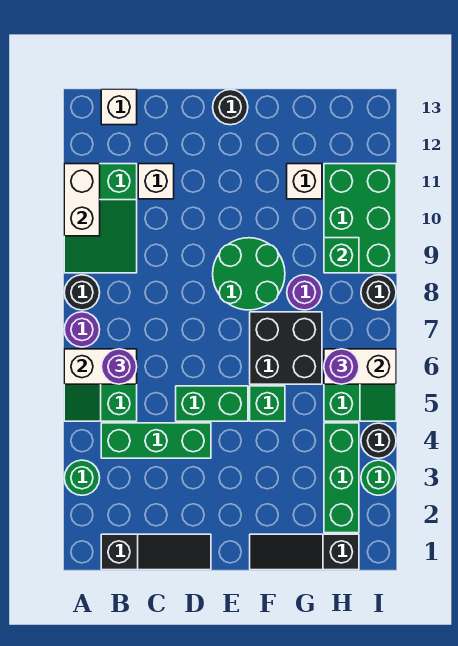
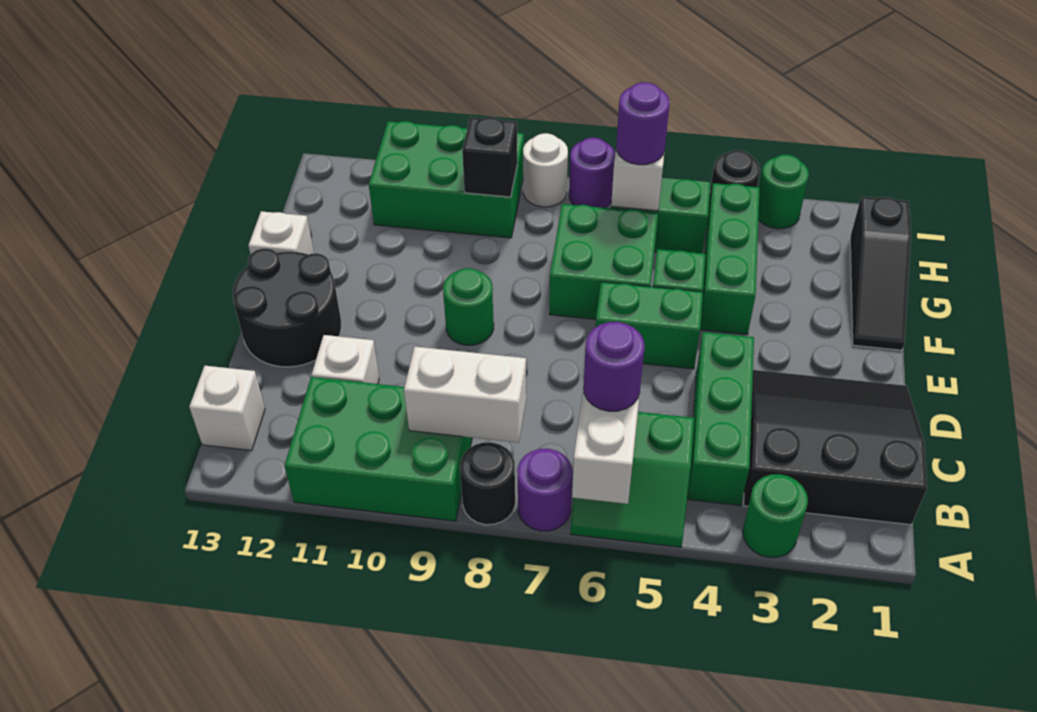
green 2x3 slope [64,164,137,273] -> green 2x3 brick [284,377,472,521]
white 1x2 brick [64,164,100,236] -> white 1x2 brick moved to [404,347,526,443]
black 1x3 slope [101,534,211,570] -> black 3x3 slope [744,370,927,525]
green 1x2 brick [176,386,248,421] -> green 1x2 brick turned to [596,282,703,369]
green 2x2 round brick [213,238,285,310] -> green 1x1 round brick [443,268,494,345]
black 1x1 round brick [213,90,248,125] -> black 2x2 round brick [232,249,341,367]
black 2x2 brick [250,312,322,384] -> green 2x2 brick [549,204,658,319]
purple 1x1 round brick [287,275,322,310] -> purple 1x1 round brick moved to [569,138,615,208]
white 1x1 brick [287,164,322,199] -> white 1x1 brick moved to [248,211,314,255]
green 1x3 brick [324,423,359,533] -> green 1x3 brick turned to [700,183,760,335]
green 1x1 brick [324,238,359,273] -> black 1x1 brick [462,117,517,197]
black 1x1 round brick [361,275,396,310] -> white 1x1 round brick [523,133,568,207]

